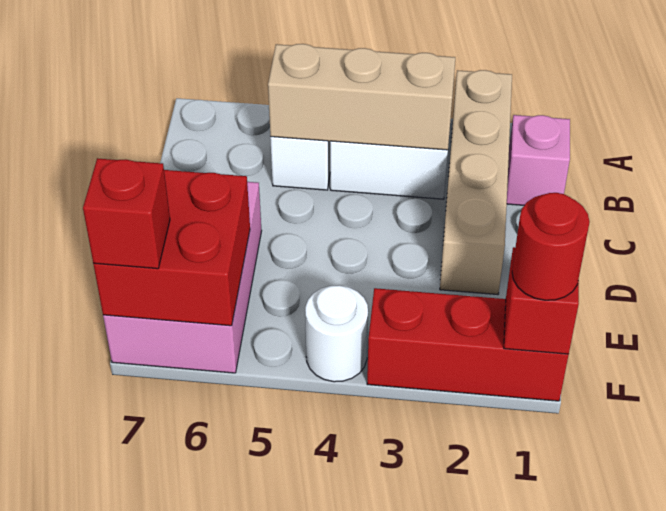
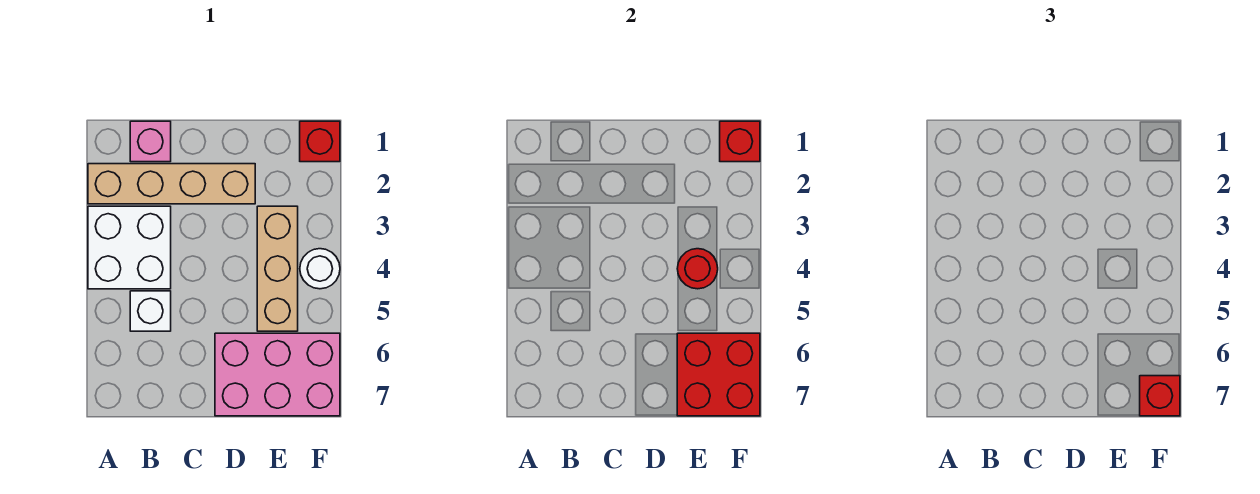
tan 1x3 brick [268,44,455,150] -> tan 1x3 brick moved to [257,206,298,331]
red 1x3 brick [367,288,569,401] -> red 1x1 brick [300,121,340,162]
red 1x1 round brick [512,193,590,300] -> red 1x1 round brick moved to [677,249,718,289]

